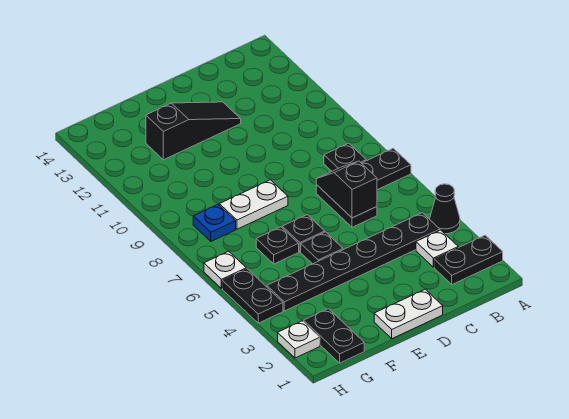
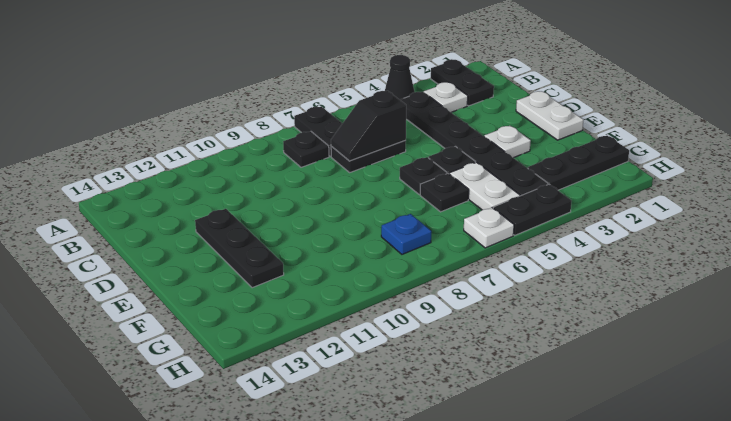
black 1x3 slope [146,102,241,160] -> black 1x3 plate [195,209,284,288]
white 1x2 plate [219,180,288,229] -> white 1x2 plate moved to [449,162,520,210]
black 1x2 plate [304,309,364,363] -> black 1x3 plate [528,136,629,190]
white 1x1 plate [278,321,320,358] -> white 1x1 plate moved to [484,126,531,158]

